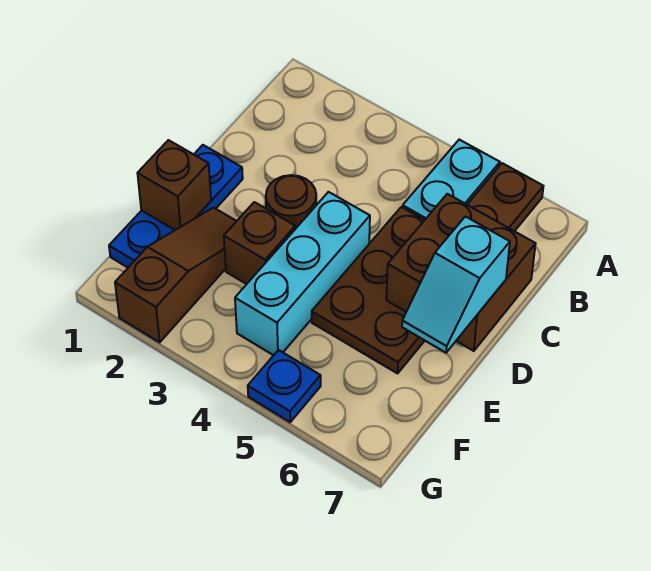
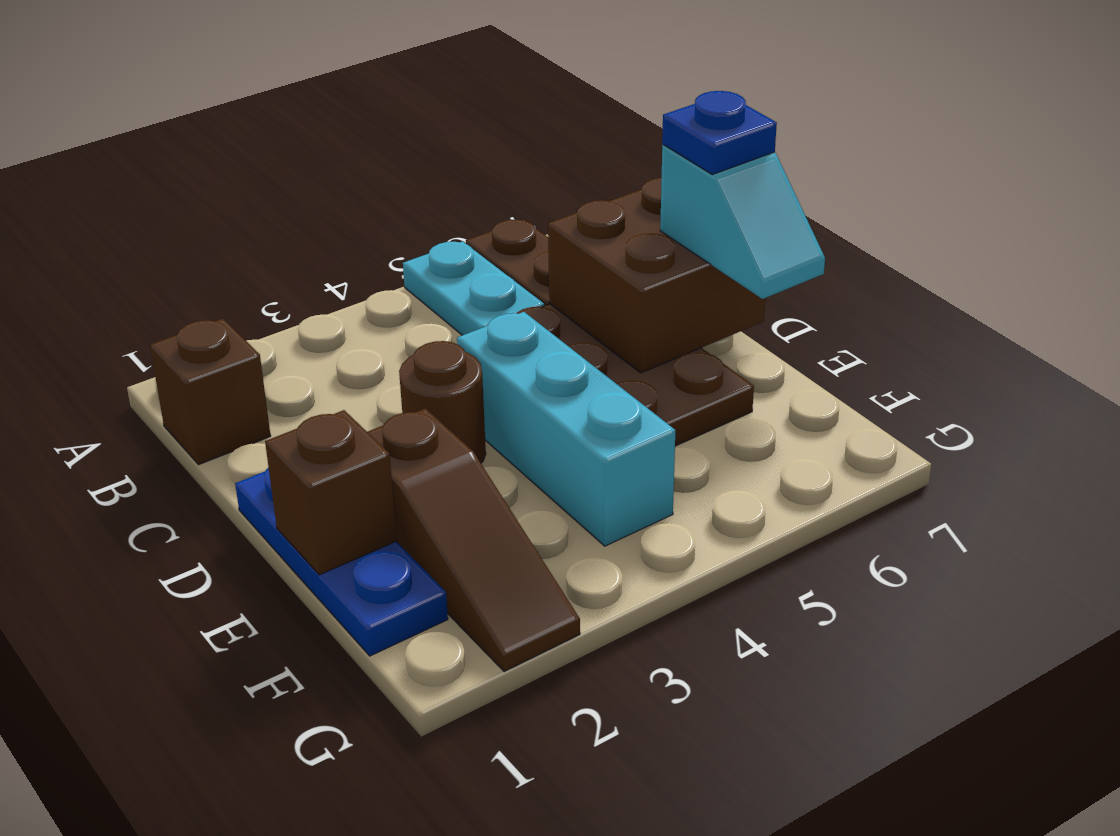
brown 1x3 slope [115,208,236,342] -> brown 1x3 slope turned to [368,408,580,672]
brown 1x1 brick [224,202,295,284] -> brown 1x1 brick moved to [150,319,271,465]
blue 1x1 plate [248,350,321,422] -> blue 1x1 plate moved to [662,91,777,175]

